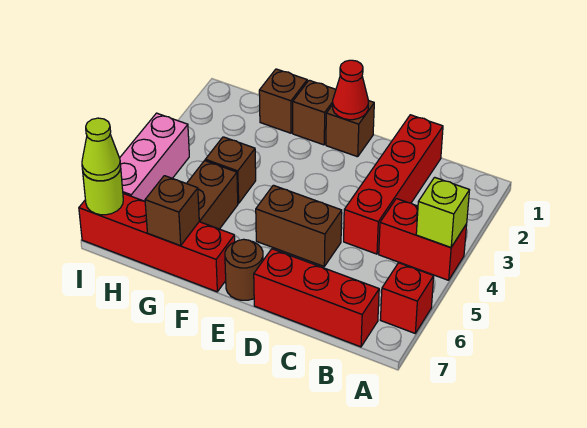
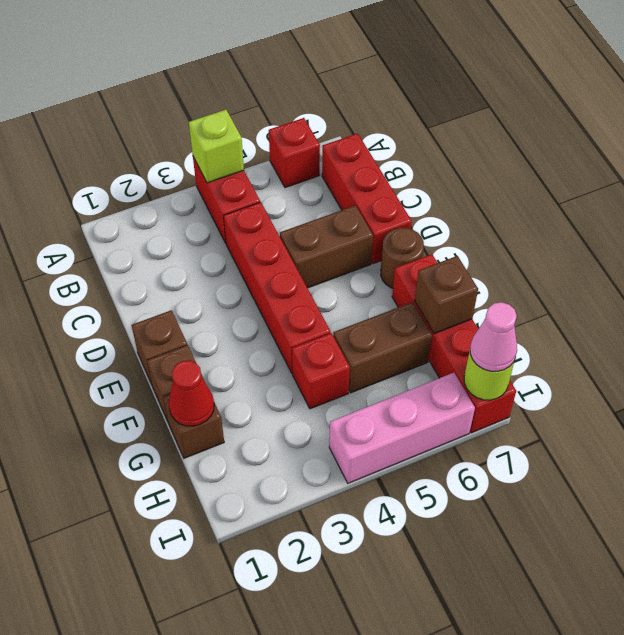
red 1x4 brick [344,115,443,254] -> red 1x4 brick turned to [224,202,331,373]
brown 1x2 brick [256,185,342,266] -> brown 1x2 brick turned to [280,205,373,288]
red 1x1 cone [333,60,368,120] -> red 1x1 cone moved to [169,360,214,426]
brown 1x1 brick [205,137,256,203] -> red 1x1 brick [292,333,350,409]
lime 1x1 cone [82,118,121,181] -> pink 1x1 cone [470,302,517,371]

